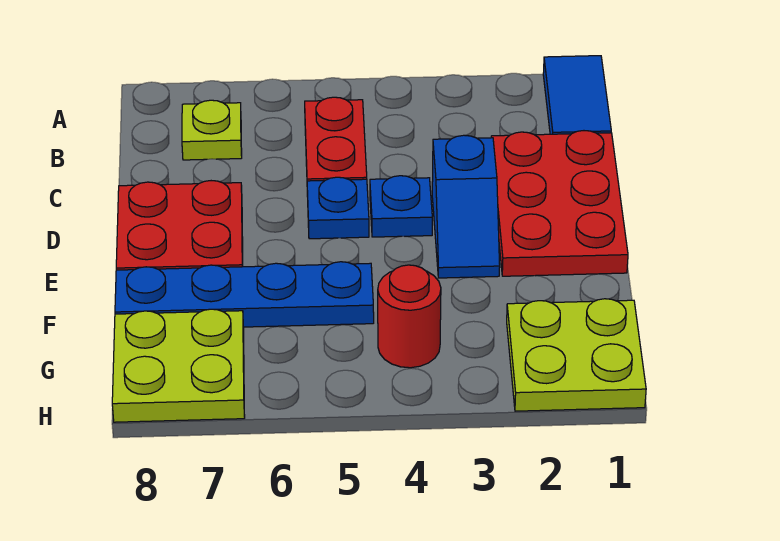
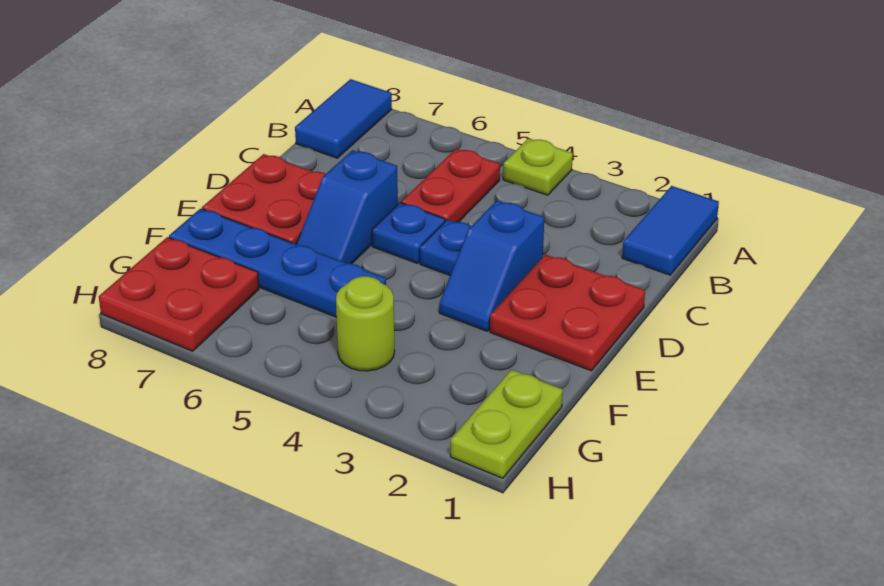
none -> blue 1x2 tile [295,79,392,158]
lime 1x1 plate [182,100,242,160] -> lime 1x1 plate moved to [503,138,573,195]
red 2x3 plate [491,131,628,276] -> red 2x2 plate [490,254,645,371]
none -> blue 1x2 slope [296,150,398,264]
lime 2x2 plate [507,299,646,411] -> lime 1x2 plate [451,370,563,478]
red 1x1 round brick [378,265,441,368] -> lime 1x1 round brick [336,276,395,371]
lime 2x2 plate [112,309,245,422] -> red 2x2 plate [99,237,259,351]

